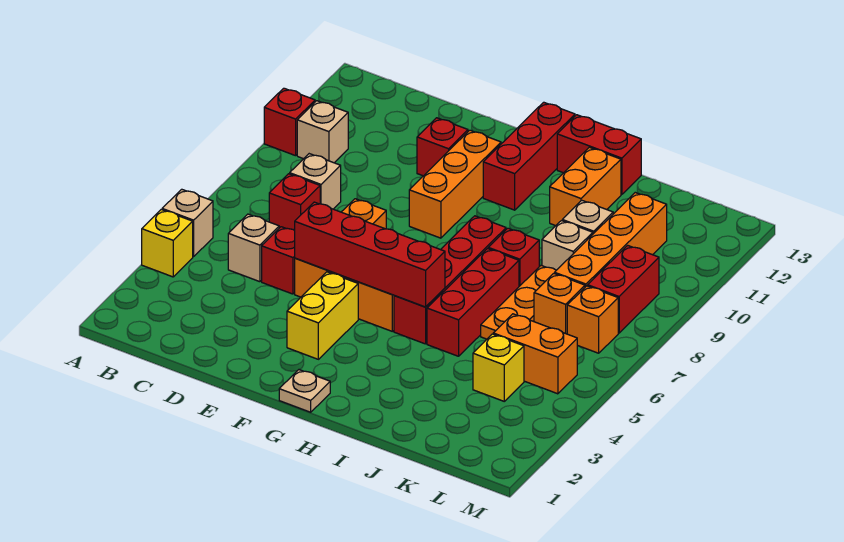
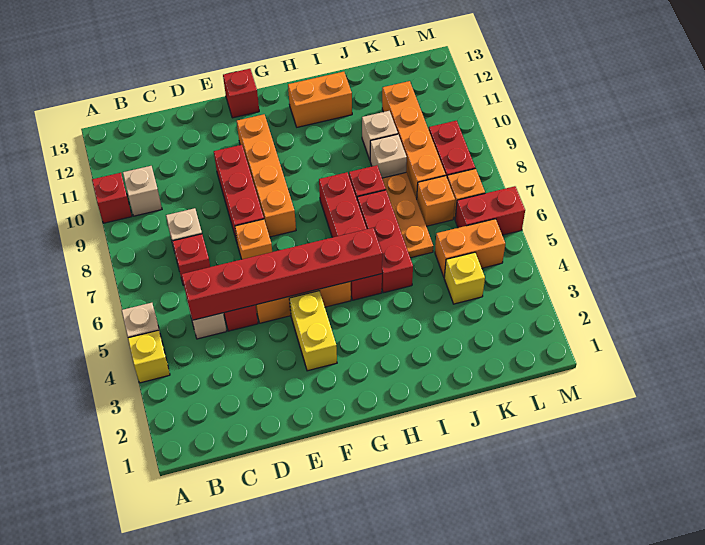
red 1x4 brick [295,202,445,307] -> red 1x6 brick [182,228,382,320]
red 1x1 brick [417,118,468,176] -> red 1x1 brick moved to [223,69,259,118]
orange 1x3 brick [409,130,501,238] -> orange 1x4 brick [237,114,296,237]
tan 1x1 plate [279,370,330,412] -> none
red 1x3 brick [483,102,575,210] -> red 1x3 brick moved to [214,145,264,242]
red 1x2 brick [557,115,641,195] -> red 1x2 brick moved to [455,186,525,235]
orange 1x2 brick [550,147,621,226] -> orange 1x2 brick turned to [288,72,352,127]

